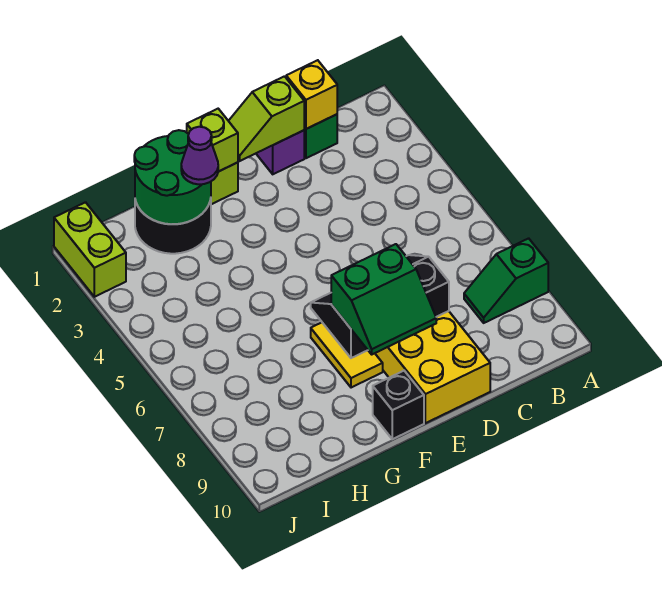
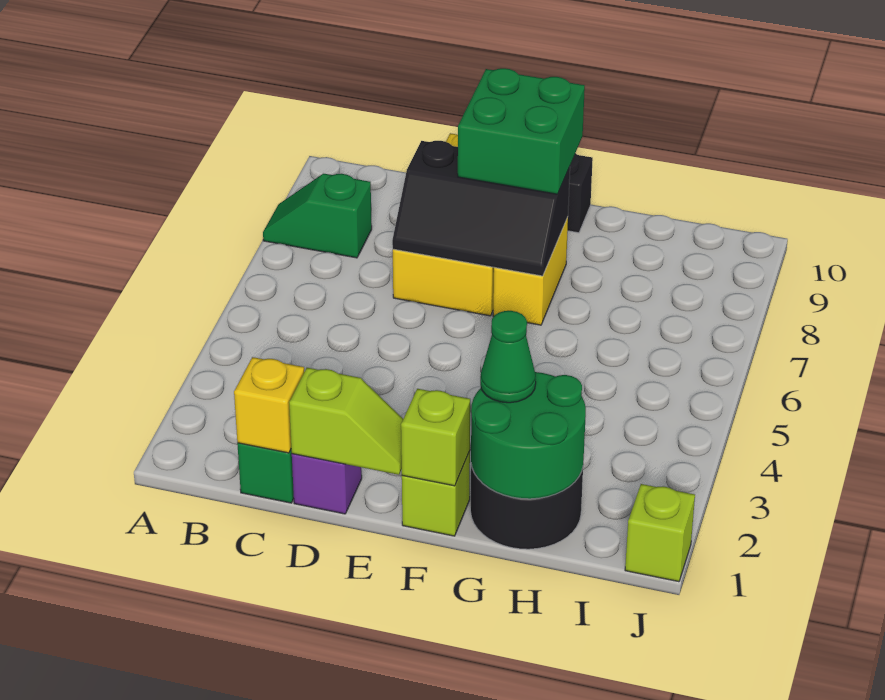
green 1x2 slope [464,238,548,323] -> green 1x2 slope turned to [263,174,372,258]
green 2x2 slope [331,244,436,354] -> green 2x2 brick [458,68,585,194]
yellow 1x2 tile [311,323,383,388] -> yellow 1x2 brick [493,217,568,325]
purple 1x1 cone [181,127,218,184] -> green 1x1 cone [480,311,536,403]
lime 1x2 brick [54,202,126,297] -> lime 1x1 brick [625,484,695,582]

